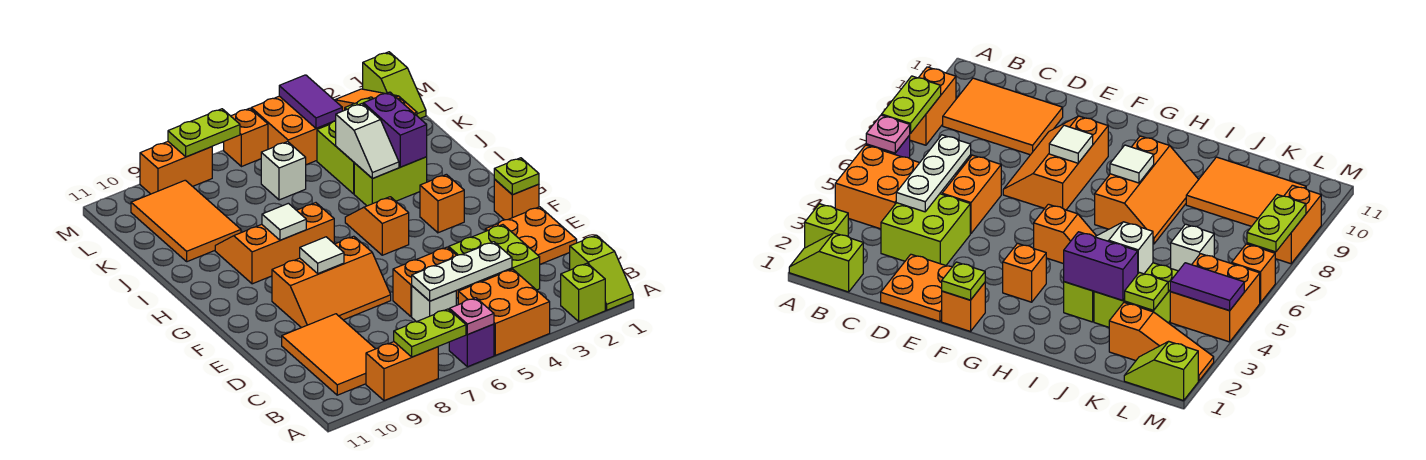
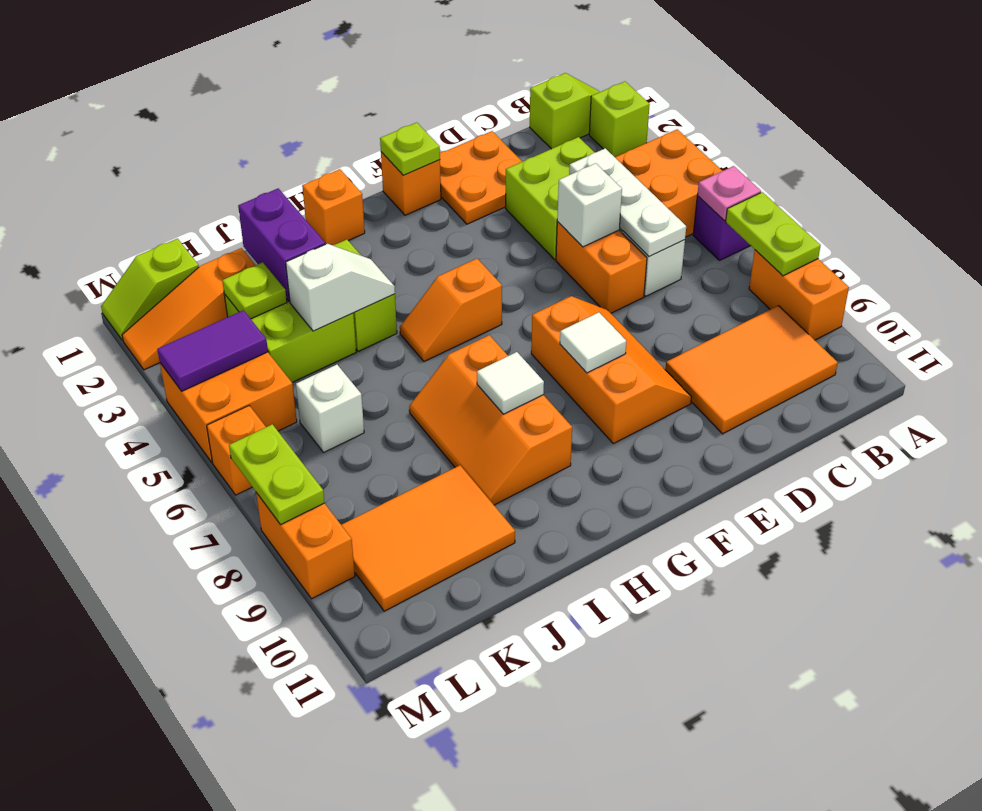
none -> white 1x1 brick [557,163,622,247]
orange 1x1 brick [420,174,464,233] -> orange 1x1 brick moved to [302,169,365,245]
purple 1x2 brick [363,92,427,167] -> purple 1x2 brick turned to [238,188,325,302]
lime 1x2 slope [363,52,426,118] -> lime 1x2 slope turned to [101,239,199,340]

